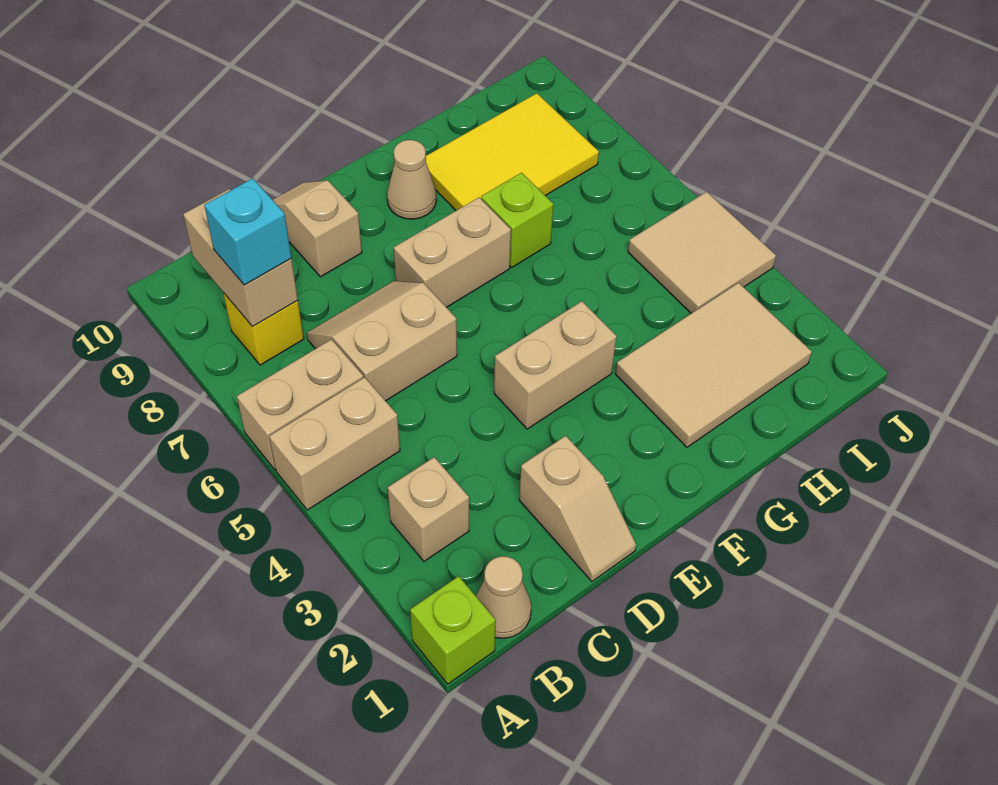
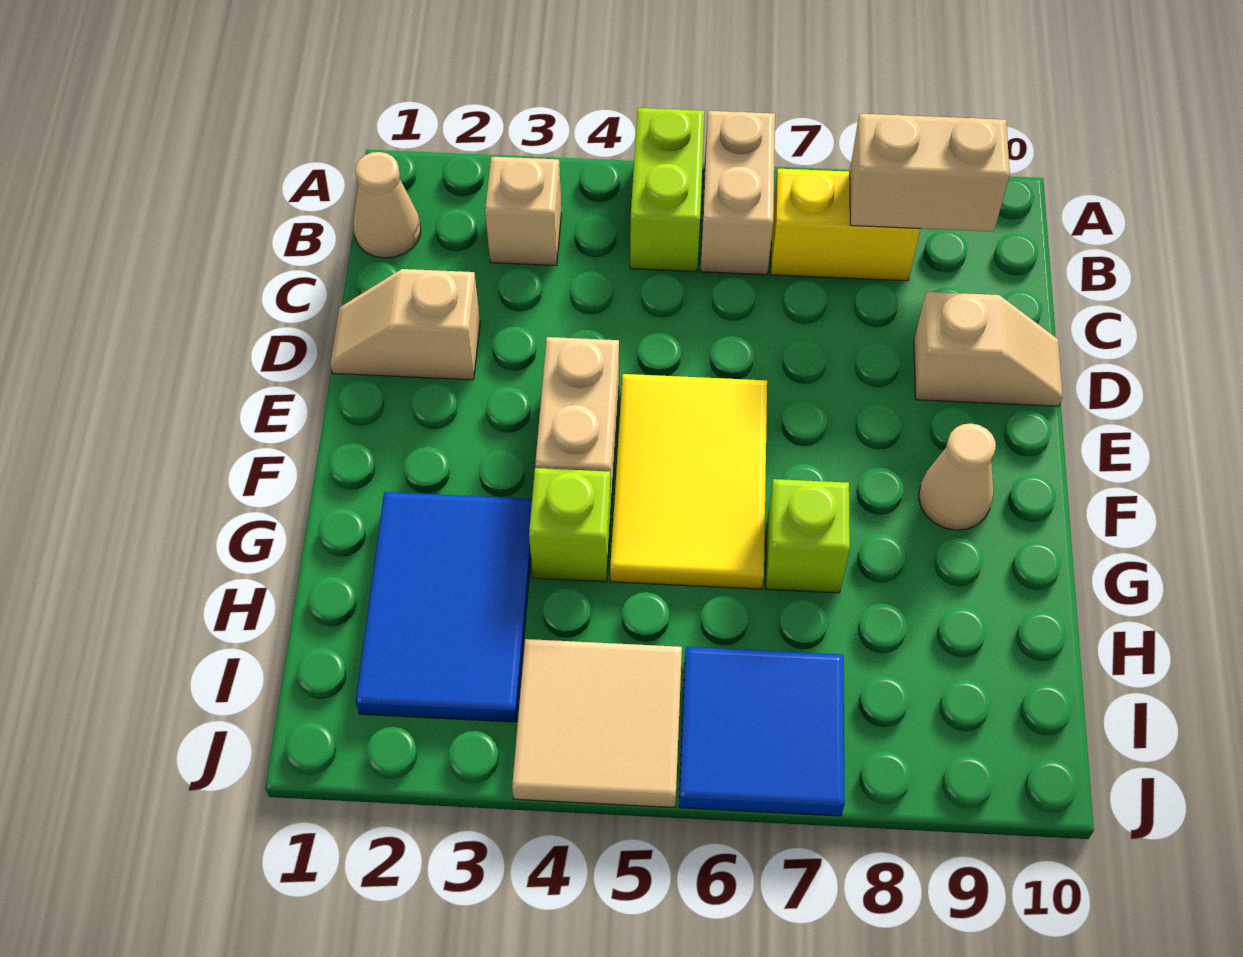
lime 1x1 brick [410,576,496,684] -> lime 1x1 brick moved to [529,468,611,582]
tan 1x2 brick [269,377,400,510] -> lime 1x2 brick [630,108,705,272]
yellow 1x1 brick [223,293,304,365] -> yellow 1x2 brick [771,169,920,281]
cyan 1x1 brick [204,178,291,285] -> none
tan 2x2 slope [307,281,457,401] -> none
tan 1x2 brick [394,198,511,307] -> none
tan 2x3 tile [615,283,812,447] -> blue 2x3 tile [356,492,532,722]
yellow 2x3 tile [426,93,599,211] -> yellow 2x3 tile moved to [610,374,767,589]
none -> blue 2x2 tile [679,647,845,816]

